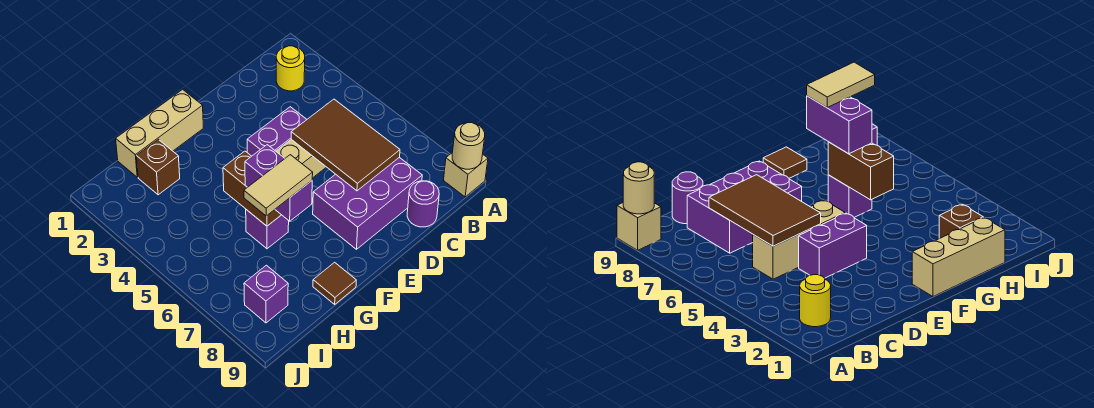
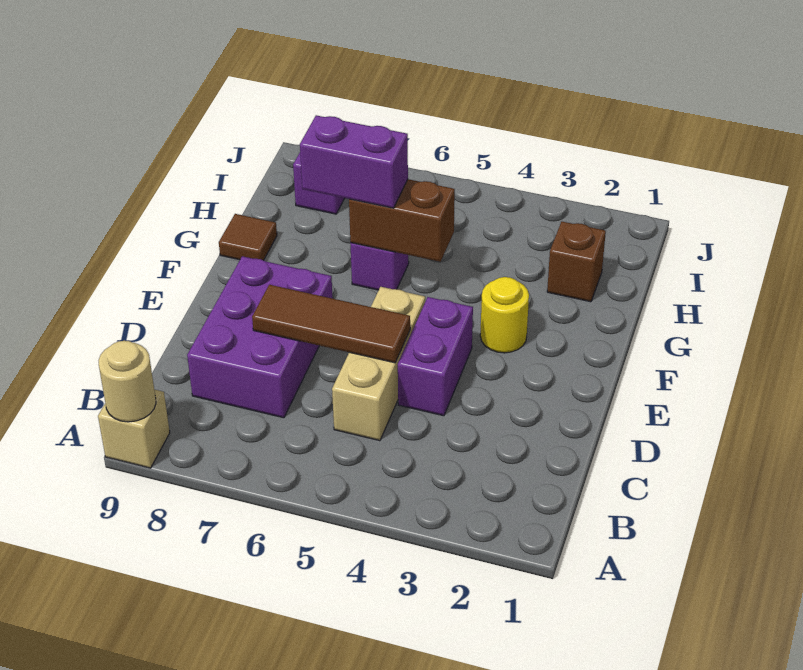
yellow 1x1 round brick [276,46,305,91] -> yellow 1x1 round brick moved to [480,277,529,353]
brown 2x3 tile [291,99,400,191] -> brown 1x3 tile [252,285,410,363]
purple 1x1 round brick [407,181,439,227] -> none
tan 1x3 brick [116,89,203,177] -> none
tan 1x2 tile [244,155,313,216] -> none

